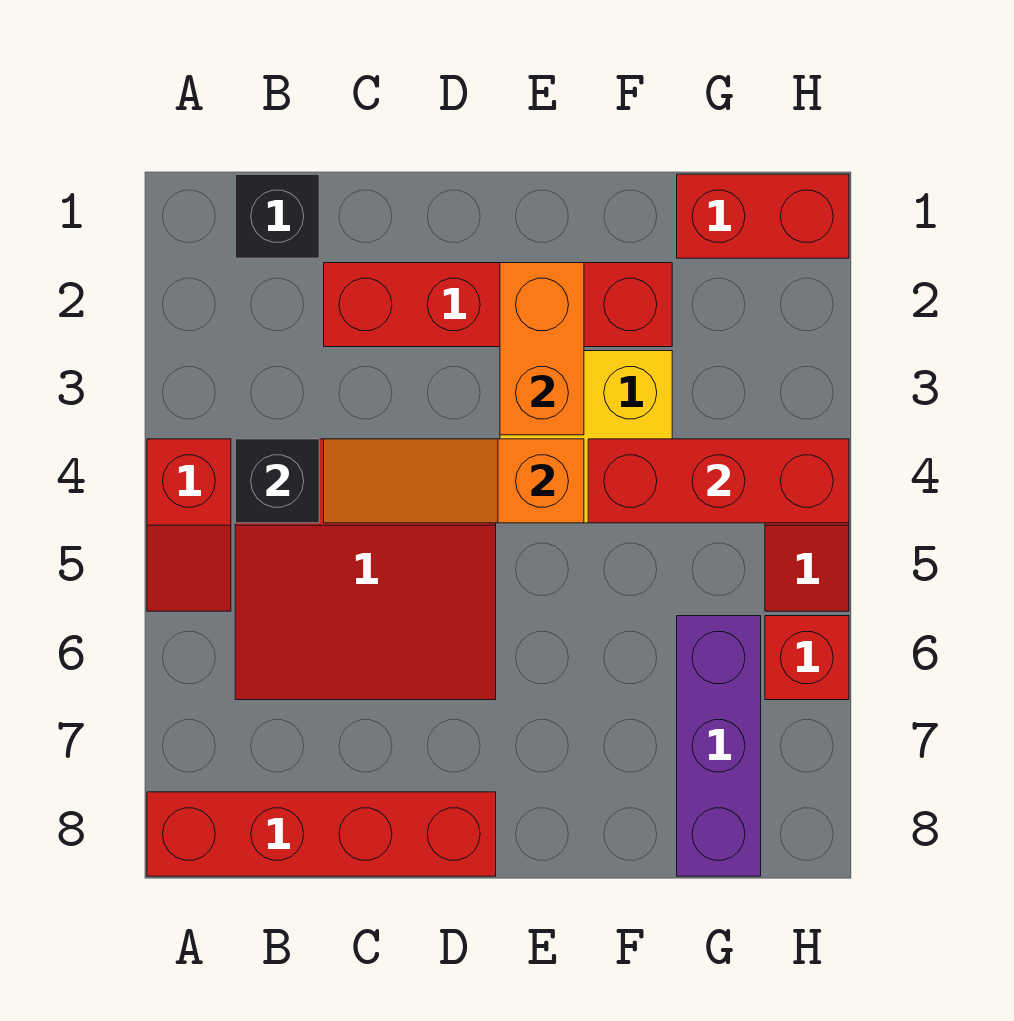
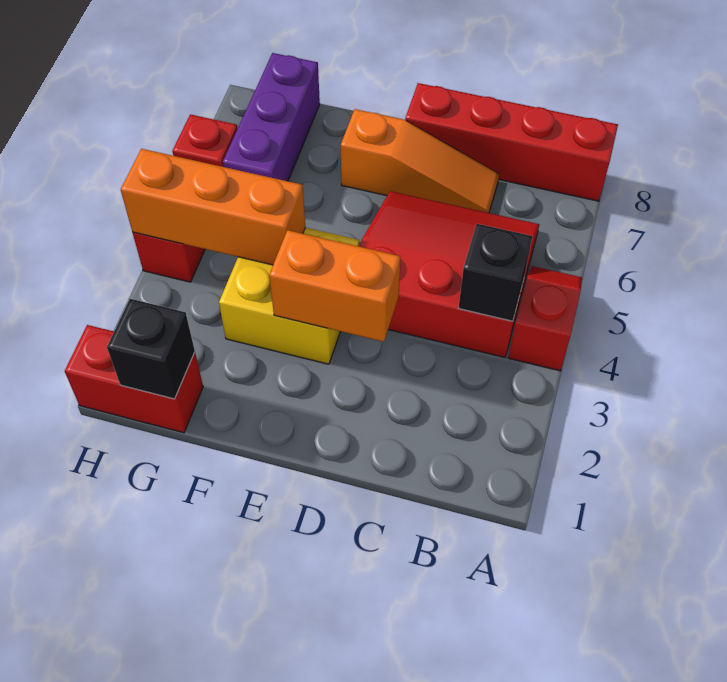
black 1x1 brick [235,174,319,258] -> black 1x1 brick moved to [107,299,195,399]
red 1x4 brick [324,263,672,347] -> none
orange 1x3 slope [324,439,584,523] -> orange 1x3 slope moved to [341,109,499,213]
orange 1x2 brick [500,263,584,435] -> orange 1x2 brick turned to [269,230,401,342]
red 1x3 brick [588,439,849,523] -> orange 1x3 brick [121,149,305,265]

